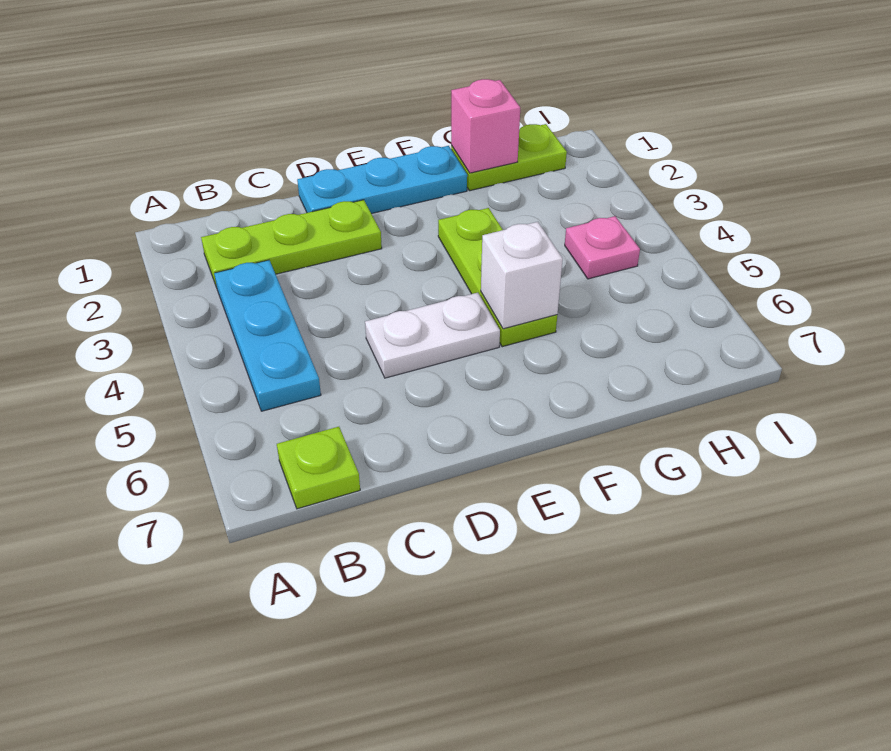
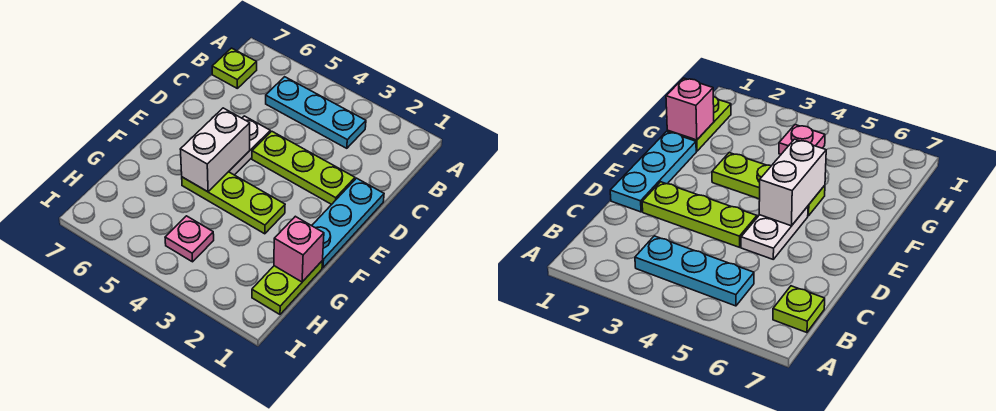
lime 1x3 plate [201,200,382,287] -> lime 1x3 plate turned to [252,131,355,204]
white 1x1 brick [481,222,563,329] -> white 1x2 brick [180,108,250,192]

